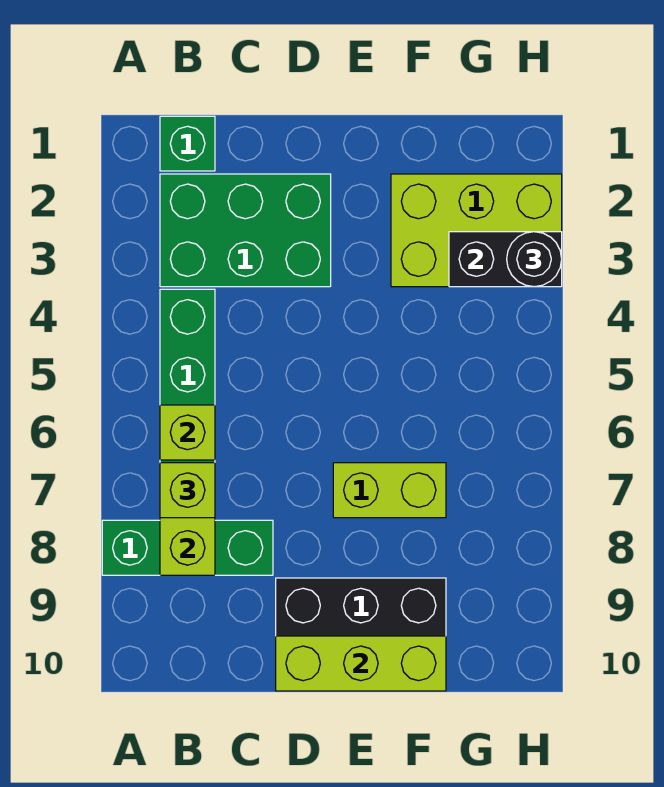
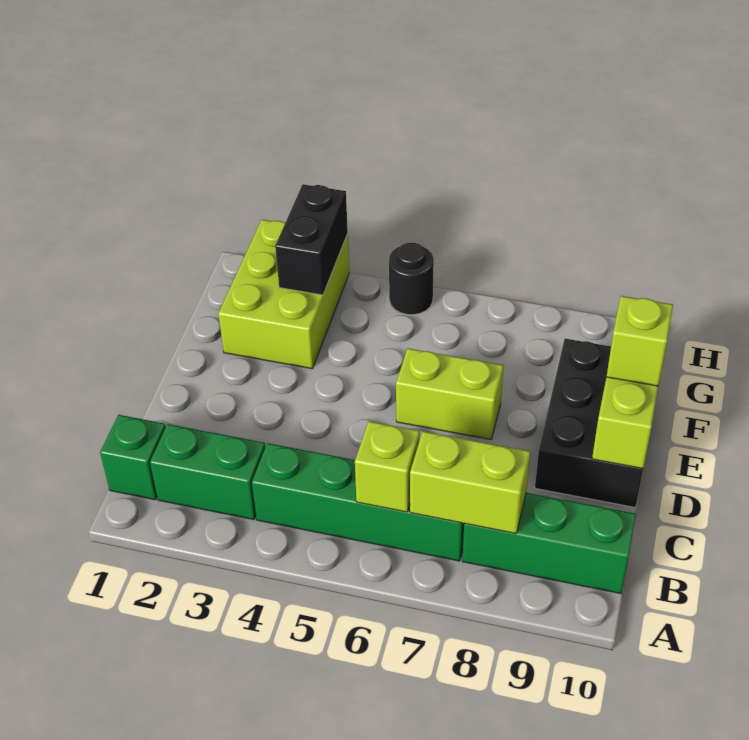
green 1x3 brick [102,520,273,575] -> green 1x3 brick turned to [462,493,636,594]
green 2x3 brick [160,174,331,287] -> green 1x2 brick [150,424,265,520]
lime 1x1 brick [160,463,215,518] -> lime 1x1 brick moved to [607,296,673,386]
lime 1x2 brick [333,463,446,518] -> lime 1x2 brick turned to [396,348,504,439]
black 1x1 round brick [507,232,562,287] -> black 1x1 round brick moved to [389,243,434,315]

